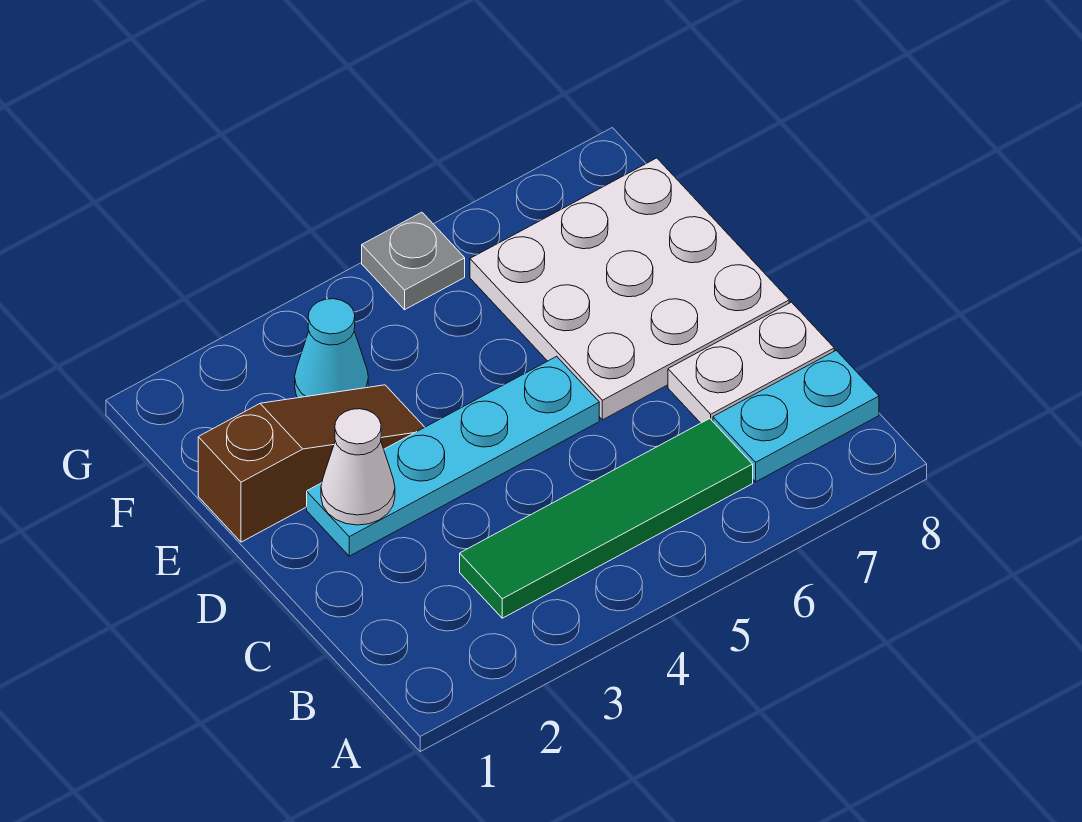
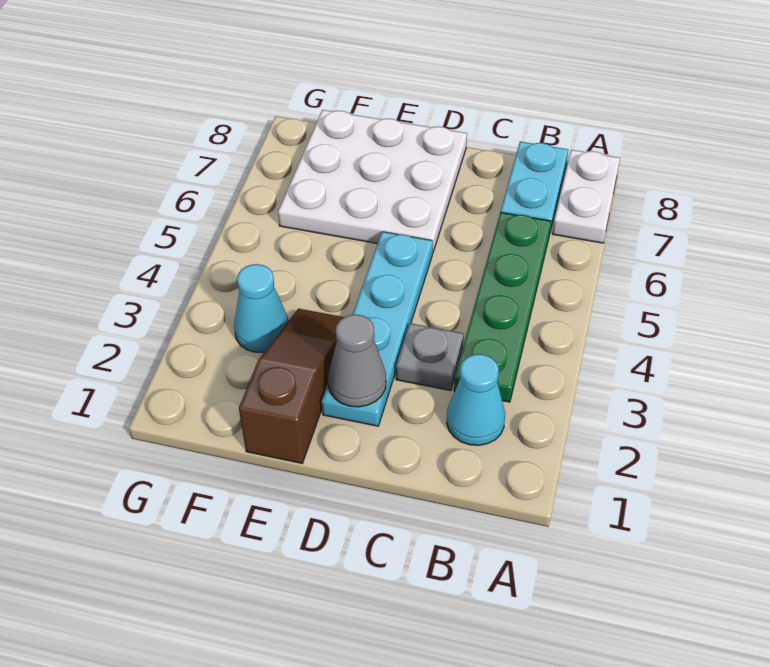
none -> cyan 1x1 cone [447,354,505,445]
green 1x4 tile [460,419,753,618] -> green 1x4 plate [454,212,551,402]
white 1x2 plate [668,302,834,423] -> white 1x2 plate moved to [553,150,620,243]
white 1x1 cone [321,409,395,525] -> grey 1x1 cone [328,315,386,407]
grey 1x1 plate [362,212,465,310] -> grey 1x1 plate moved to [396,323,464,391]

